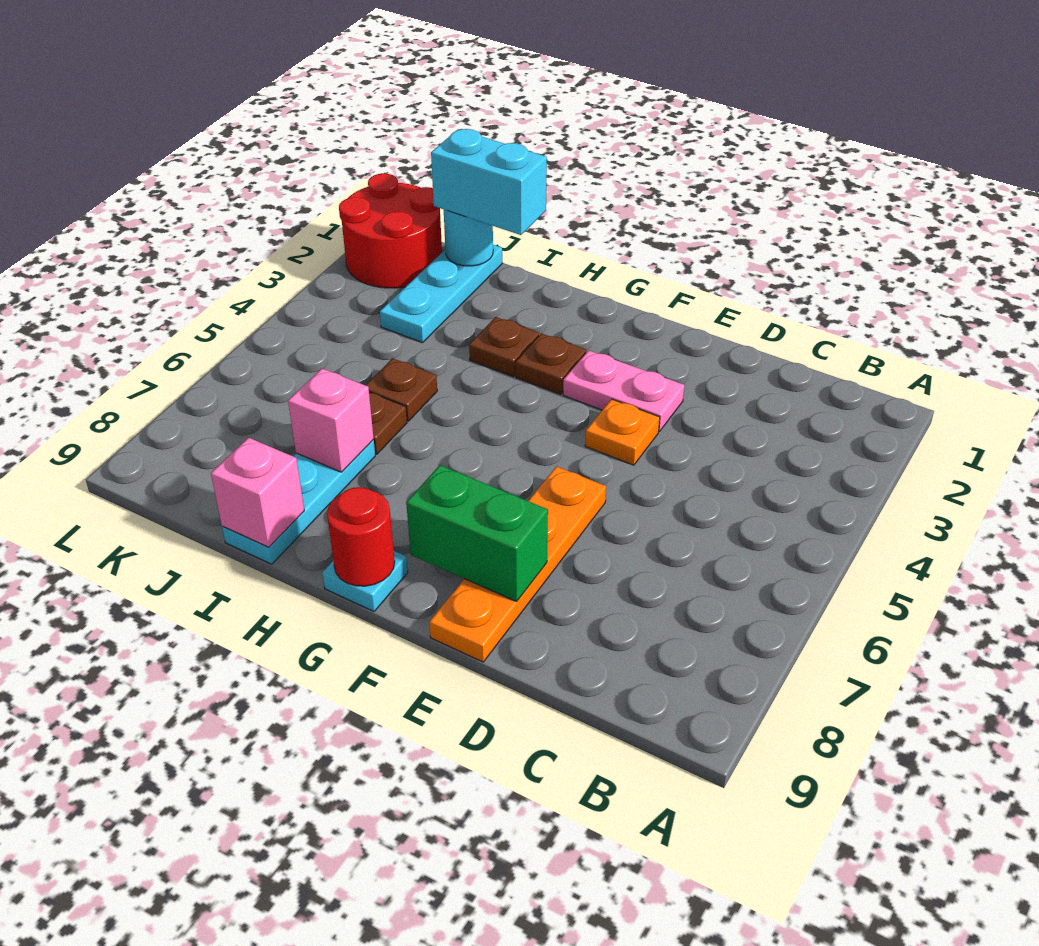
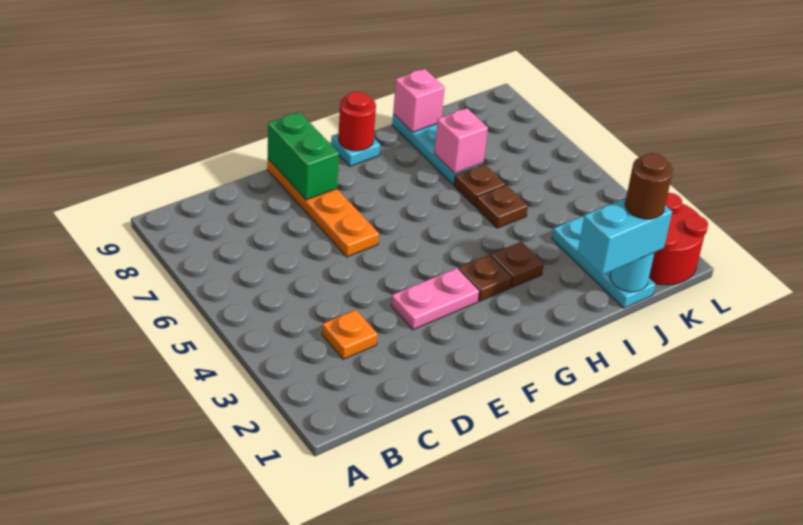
orange 1x1 plate [585,399,660,465] -> orange 1x1 plate moved to [322,310,378,359]
green 1x2 brick [406,465,548,601] -> green 1x2 brick turned to [268,112,339,200]
none -> brown 1x1 round brick [625,153,673,219]

